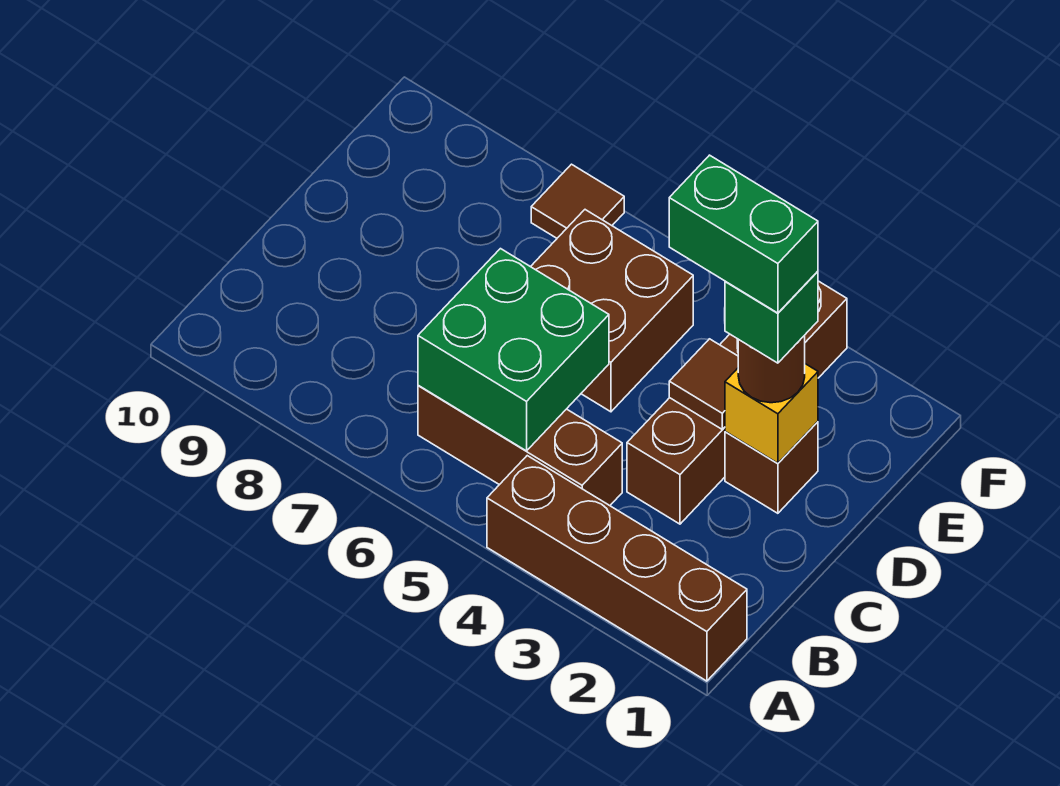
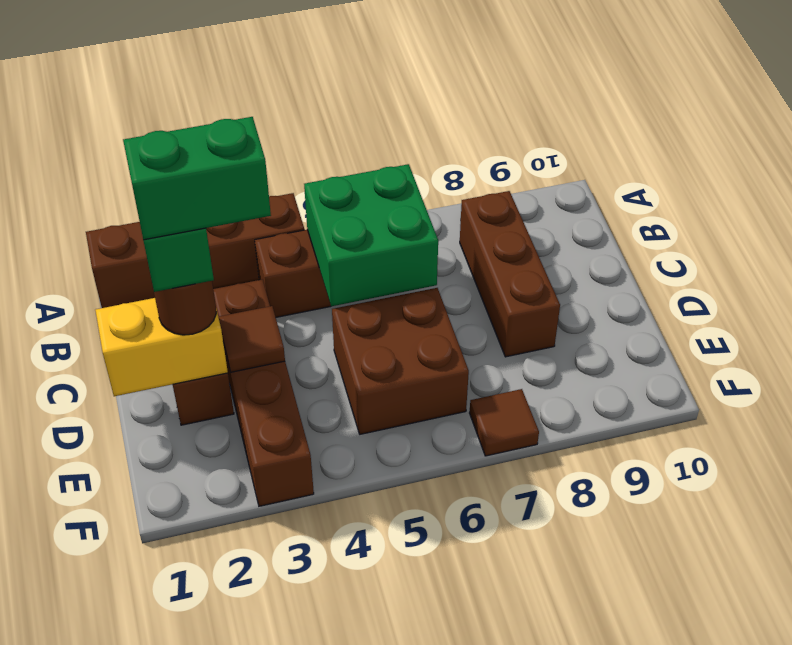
none -> brown 1x3 brick [460,191,560,357]
yellow 1x1 brick [725,364,818,463] -> yellow 1x2 brick [95,298,228,396]

